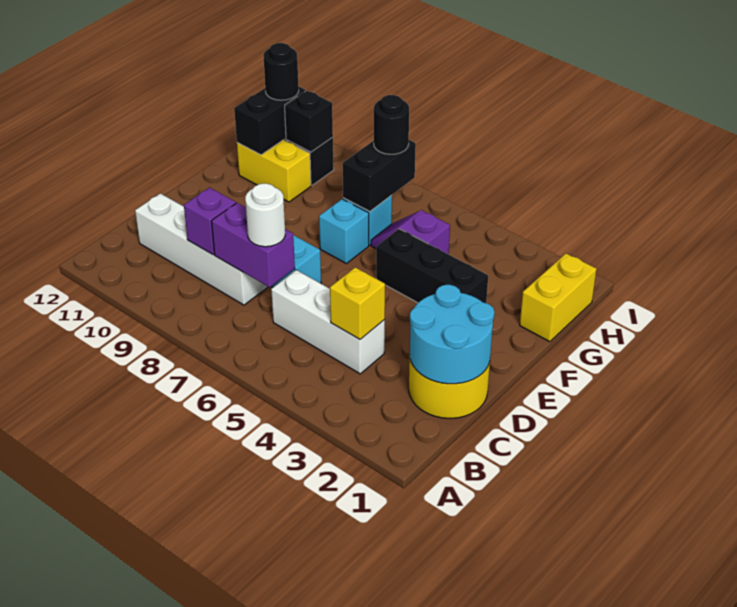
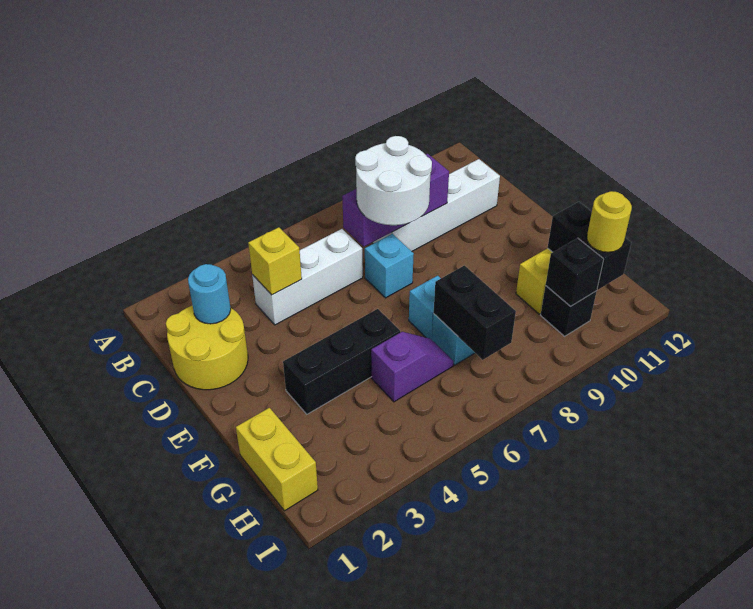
cyan 2x2 round brick [410,285,494,384] -> cyan 1x1 round brick [188,264,231,324]
white 1x1 round brick [245,183,285,247] -> white 2x2 round brick [355,136,432,225]
black 1x1 round brick [374,95,409,154] -> none
black 1x1 round brick [263,43,299,100] -> yellow 1x1 round brick [587,191,632,252]

